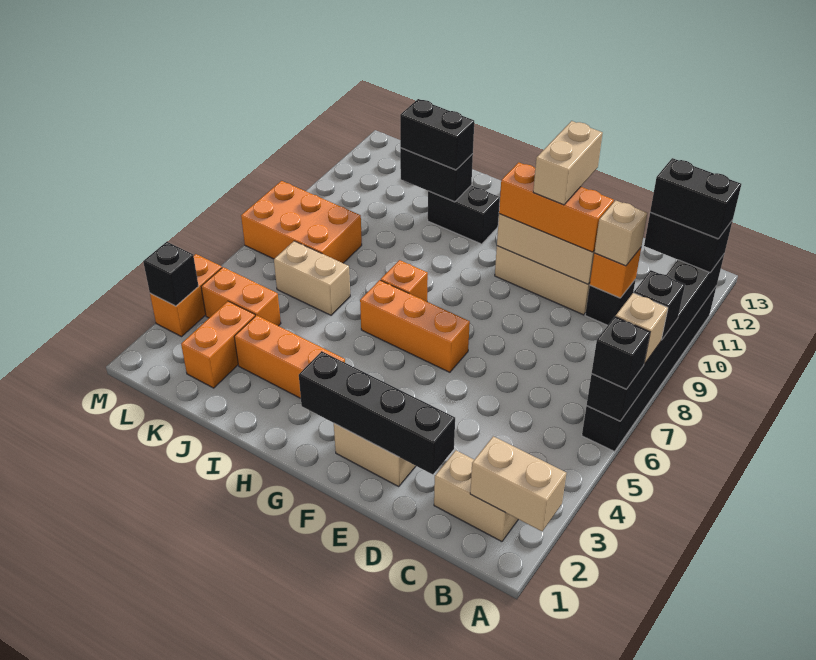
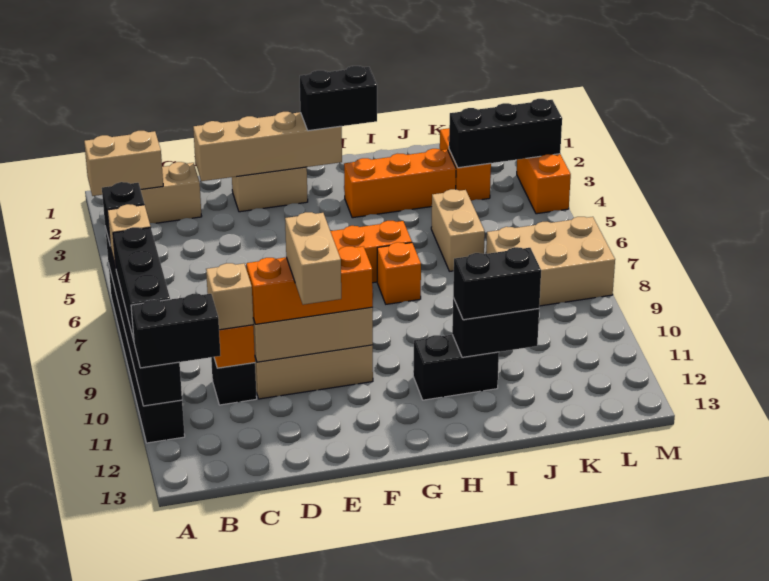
black 1x1 brick [634,270,685,340] -> black 1x3 brick [113,227,170,340]
black 1x2 brick [650,158,741,239] -> black 1x2 brick moved to [300,66,377,131]
black 1x4 brick [299,351,455,474] -> tan 1x4 brick [193,112,342,181]
tan 1x2 brick [274,241,350,315] -> tan 1x2 brick turned to [431,189,485,271]
orange 1x2 brick [201,267,281,326] -> none
orange 2x3 brick [241,181,362,263] -> tan 2x3 brick [486,217,615,306]
black 1x1 brick [143,242,198,306] -> black 1x3 brick [449,99,562,168]

